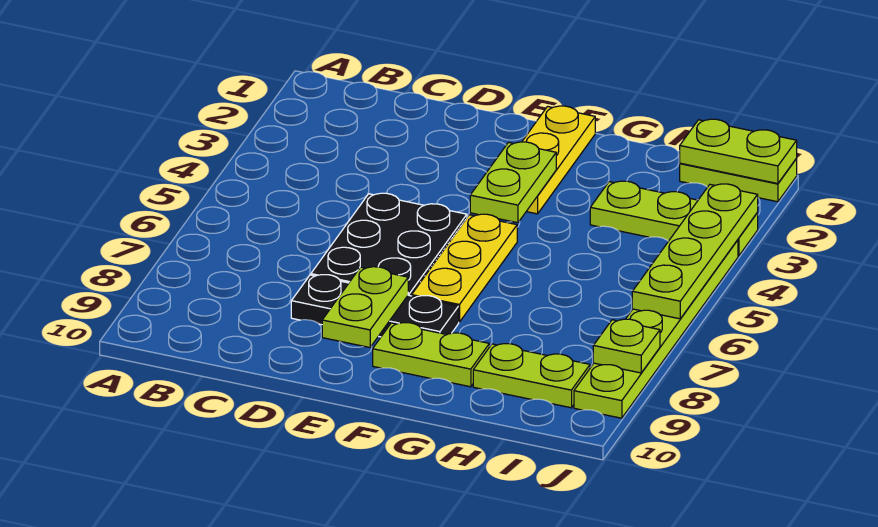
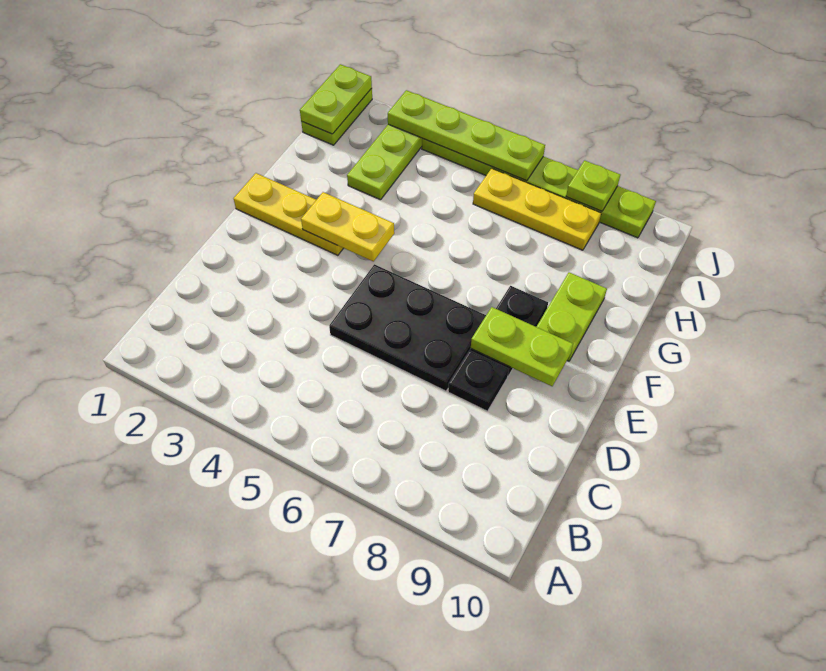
lime 1x2 plate [470,142,556,223] -> yellow 1x2 plate [301,192,394,262]
yellow 1x3 plate [412,214,517,322] -> yellow 1x3 plate moved to [473,168,601,250]
lime 1x2 plate [473,344,590,408] -> none

